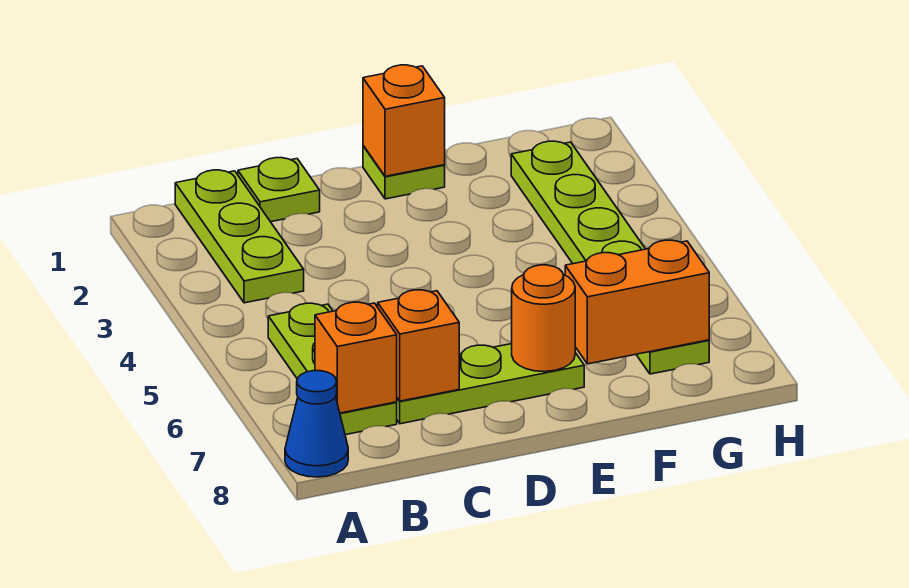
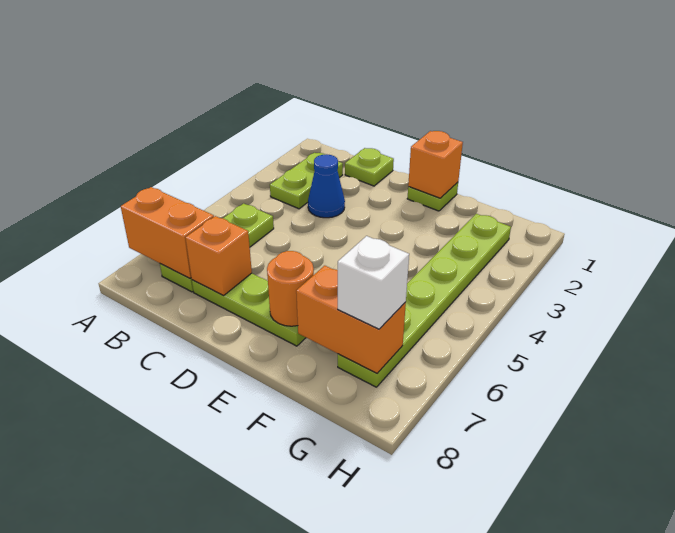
blue 1x1 cone [285,371,348,477] -> blue 1x1 cone moved to [308,154,345,218]
lime 1x3 plate [175,170,304,303] -> lime 1x2 plate [270,153,343,209]
orange 1x1 brick [315,302,397,413] -> orange 1x2 brick [121,187,214,278]
none -> white 1x1 brick [338,236,409,329]

